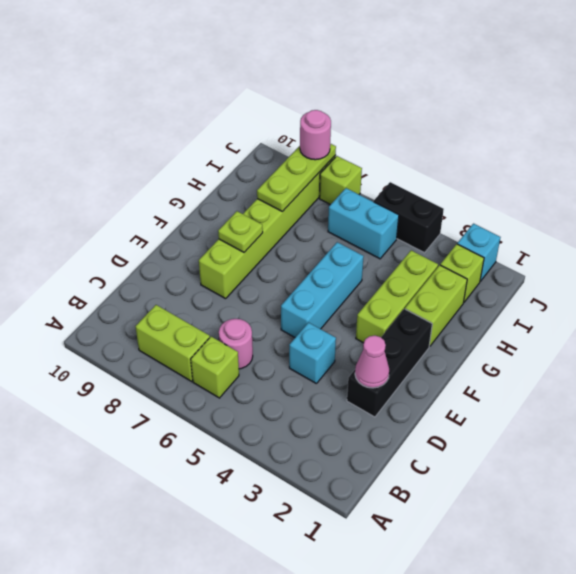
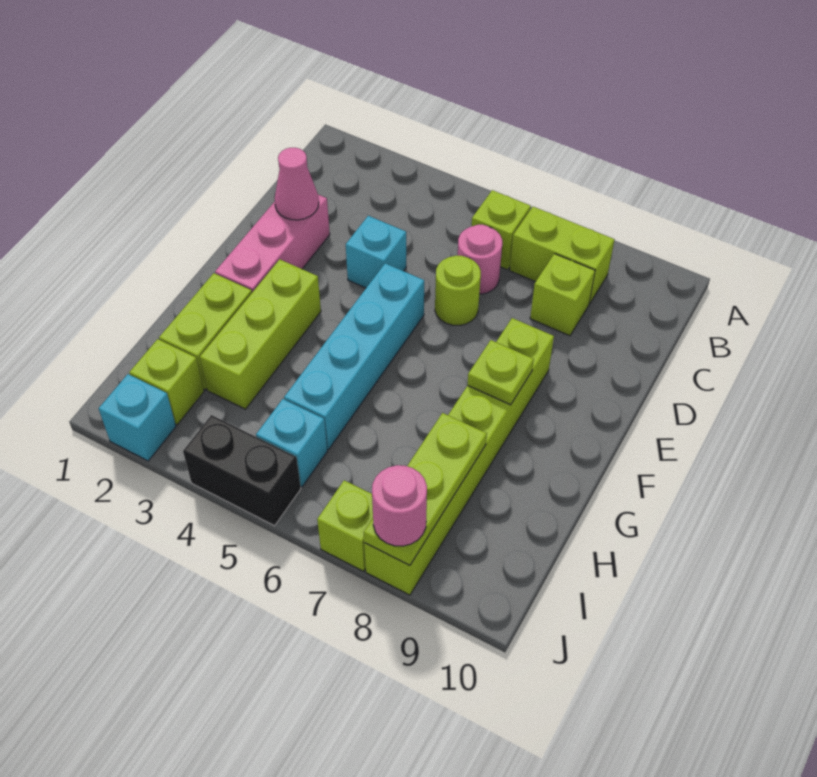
none -> lime 1x1 brick [530,254,595,336]
black 1x3 brick [347,309,432,417] -> pink 1x3 brick [215,195,330,292]
none -> lime 1x1 round brick [435,256,481,325]
cyan 1x3 brick [281,242,364,337] -> cyan 1x4 brick [284,263,424,450]
cyan 1x2 brick [328,188,399,259] -> cyan 1x1 brick [256,399,327,487]

